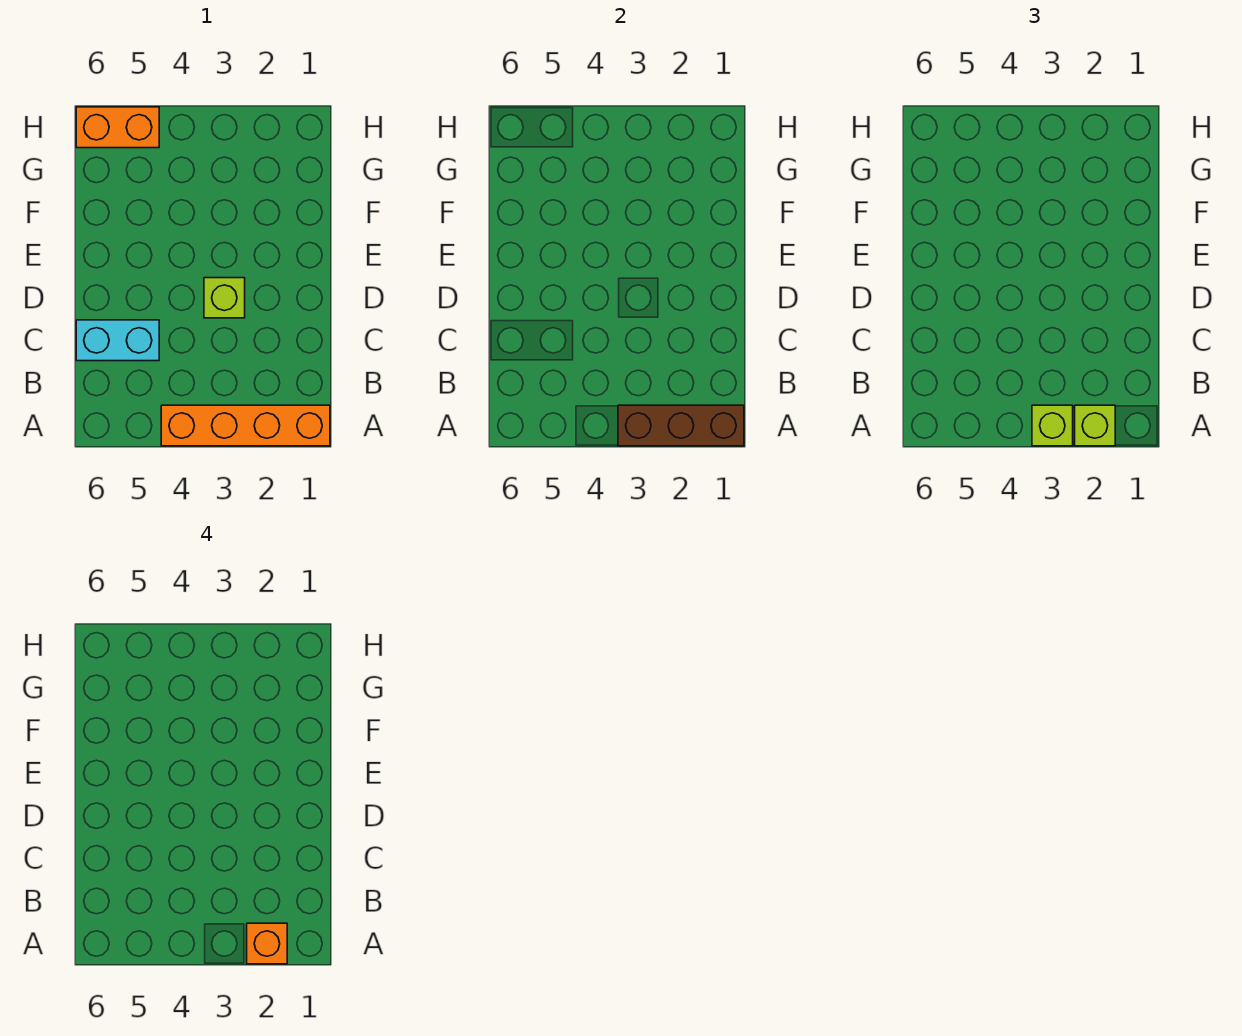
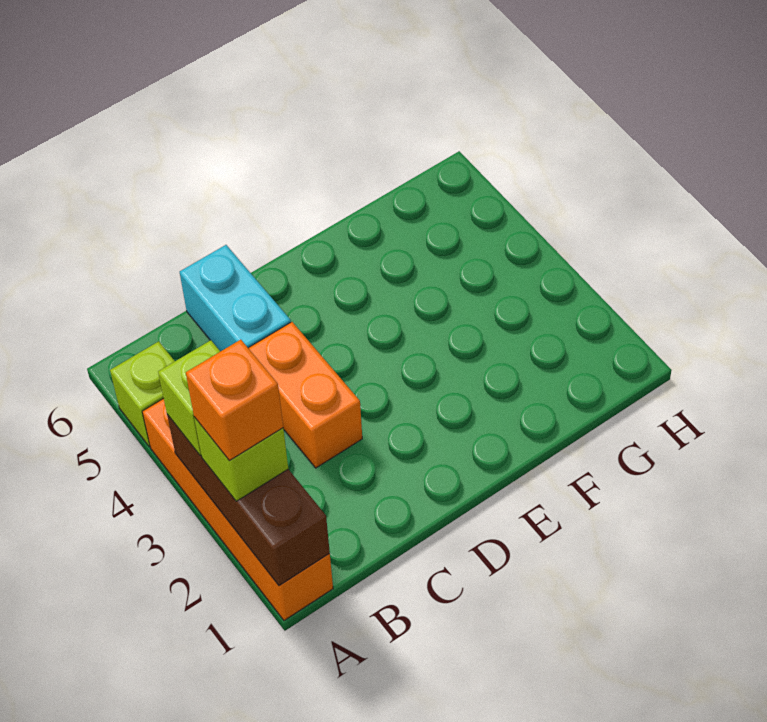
lime 1x1 brick [204,278,245,318] -> lime 1x1 brick moved to [110,341,175,447]
orange 1x2 brick [76,107,159,148] -> orange 1x2 brick moved to [249,322,362,468]

